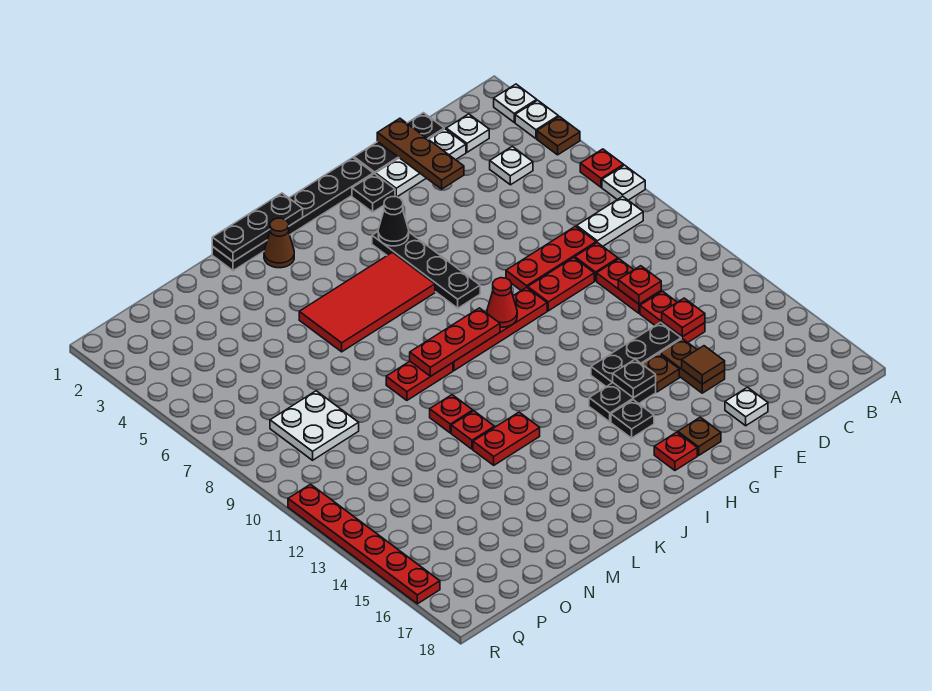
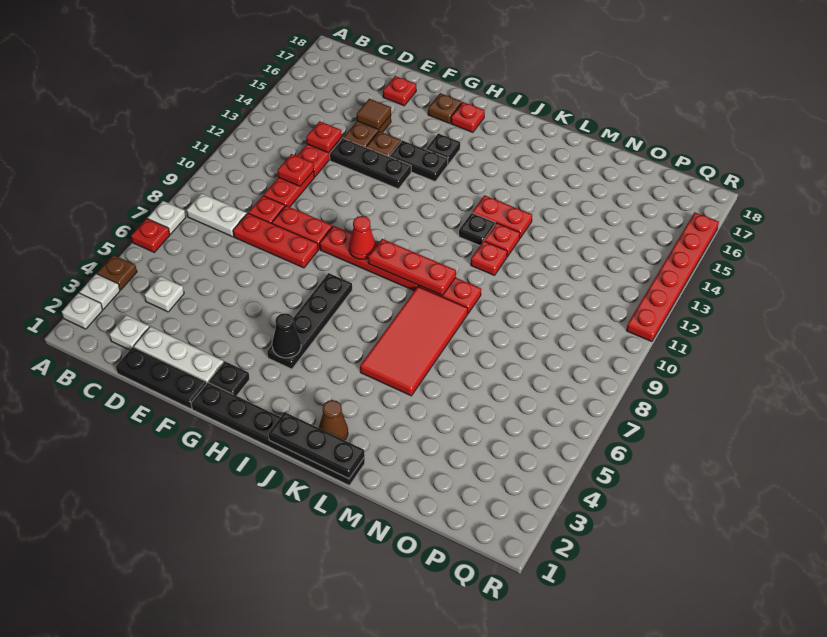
brown 1x3 plate [377,118,464,189] -> none
white 1x1 plate [725,387,768,426] -> red 1x1 plate [383,76,416,106]
black 1x1 plate [613,359,656,398] -> black 1x1 plate moved to [459,213,495,245]
red 2x4 tile [299,252,435,352] -> red 2x4 tile turned to [360,286,468,396]
white 2x2 plate [270,391,359,460] -> none

